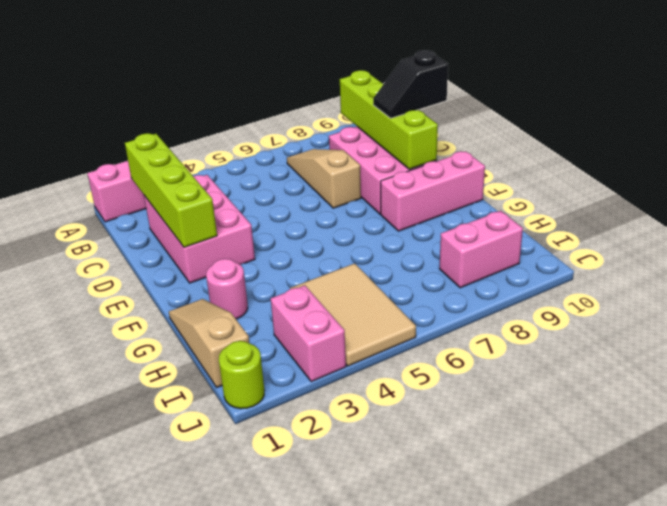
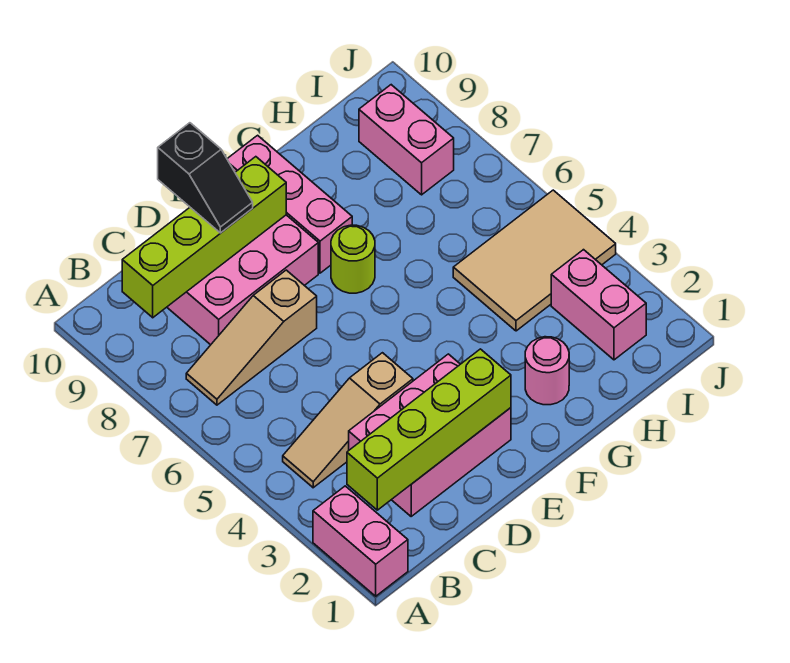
tan 1x3 slope [169,299,249,387] -> tan 1x3 slope moved to [283,353,413,488]
pink 1x2 brick [271,285,346,382] -> pink 1x2 brick turned to [551,250,646,360]
lime 1x1 round brick [219,341,264,409] -> lime 1x1 round brick moved to [331,225,375,293]

